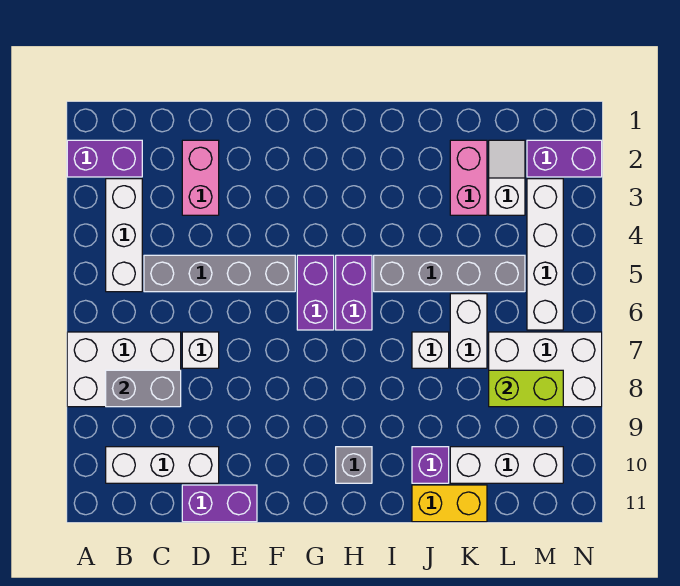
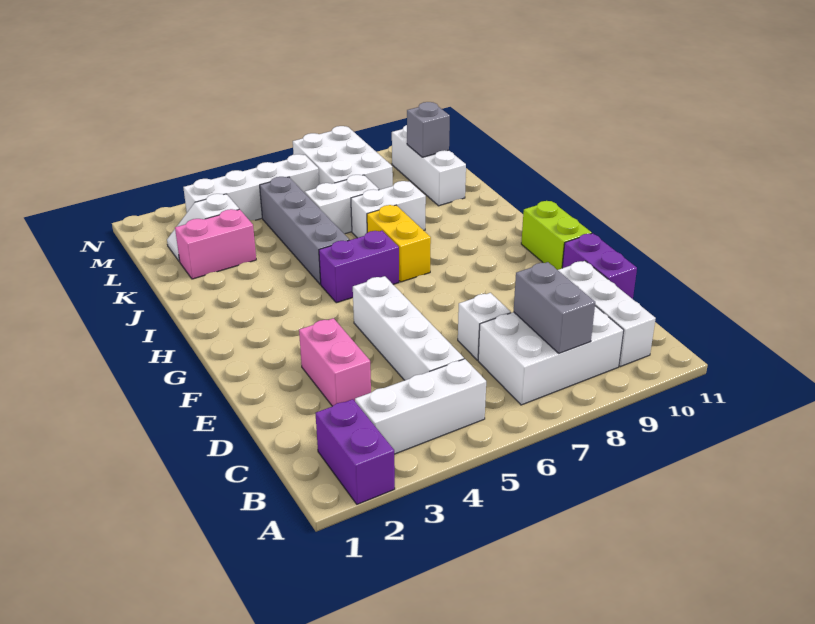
white 2x3 brick [67,332,181,407] -> white 2x3 brick turned to [478,306,624,405]
grey 1x4 brick [144,255,295,292] -> white 1x4 brick [353,276,464,380]
pink 1x2 brick [182,140,219,215] -> pink 1x2 brick turned to [299,318,371,406]
purple 1x2 brick [297,255,334,330] -> none
grey 1x1 brick [336,447,372,483] -> grey 1x1 brick moved to [407,102,450,157]
white 1x1 brick [412,332,449,368] -> white 1x2 brick [351,181,426,238]
purple 1x1 brick [412,447,449,483] -> none
yellow 1x2 brick [412,485,487,522] -> yellow 1x2 brick moved to [367,205,431,282]
lime 1x2 brick [489,370,563,407] -> lime 1x2 brick moved to [521,201,592,270]
purple 1x2 brick [527,140,602,177] -> none

